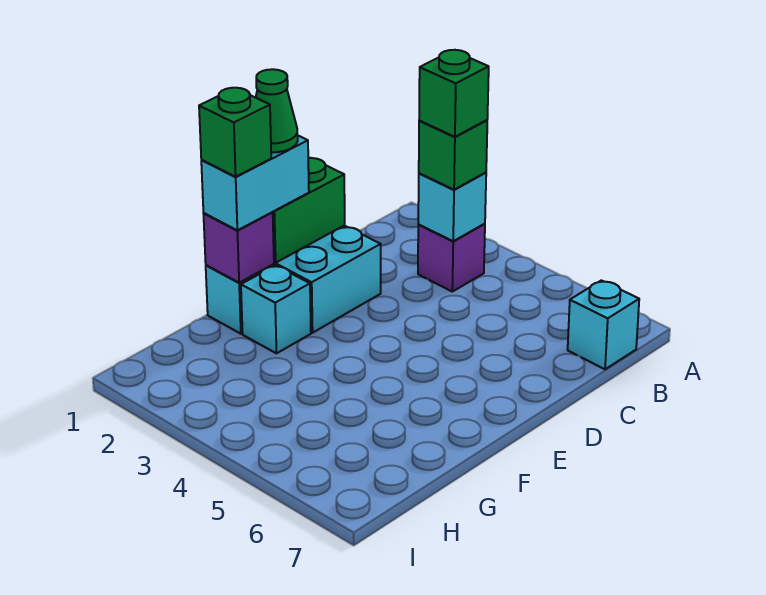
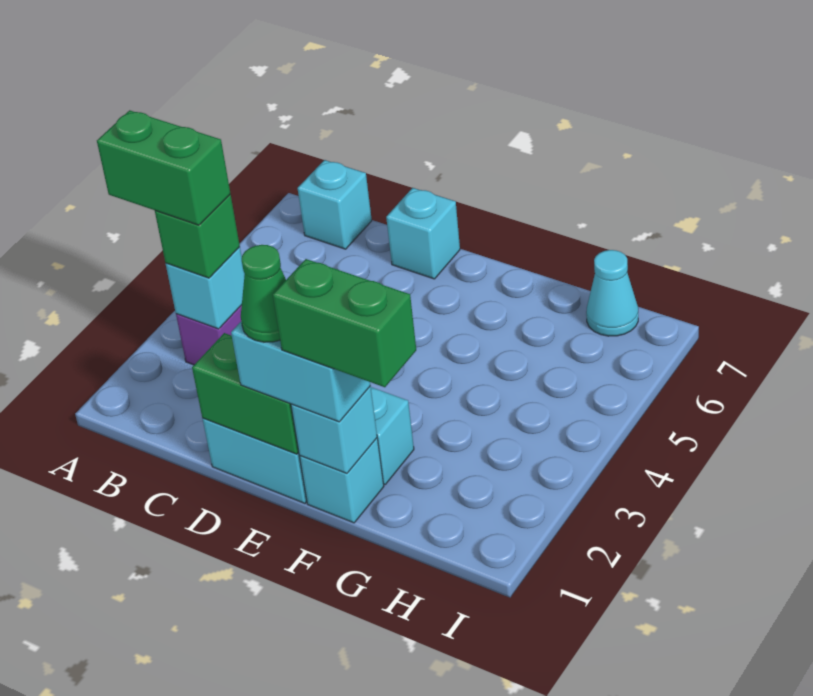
green 1x1 brick [419,50,489,137] -> green 1x2 brick [97,110,231,225]
none -> cyan 1x1 brick [386,188,460,279]
purple 1x1 brick [203,212,274,283] -> cyan 1x1 brick [291,386,377,473]
green 1x1 brick [199,88,271,177] -> green 1x2 brick [273,259,416,387]
none -> cyan 1x1 cone [586,250,638,336]

